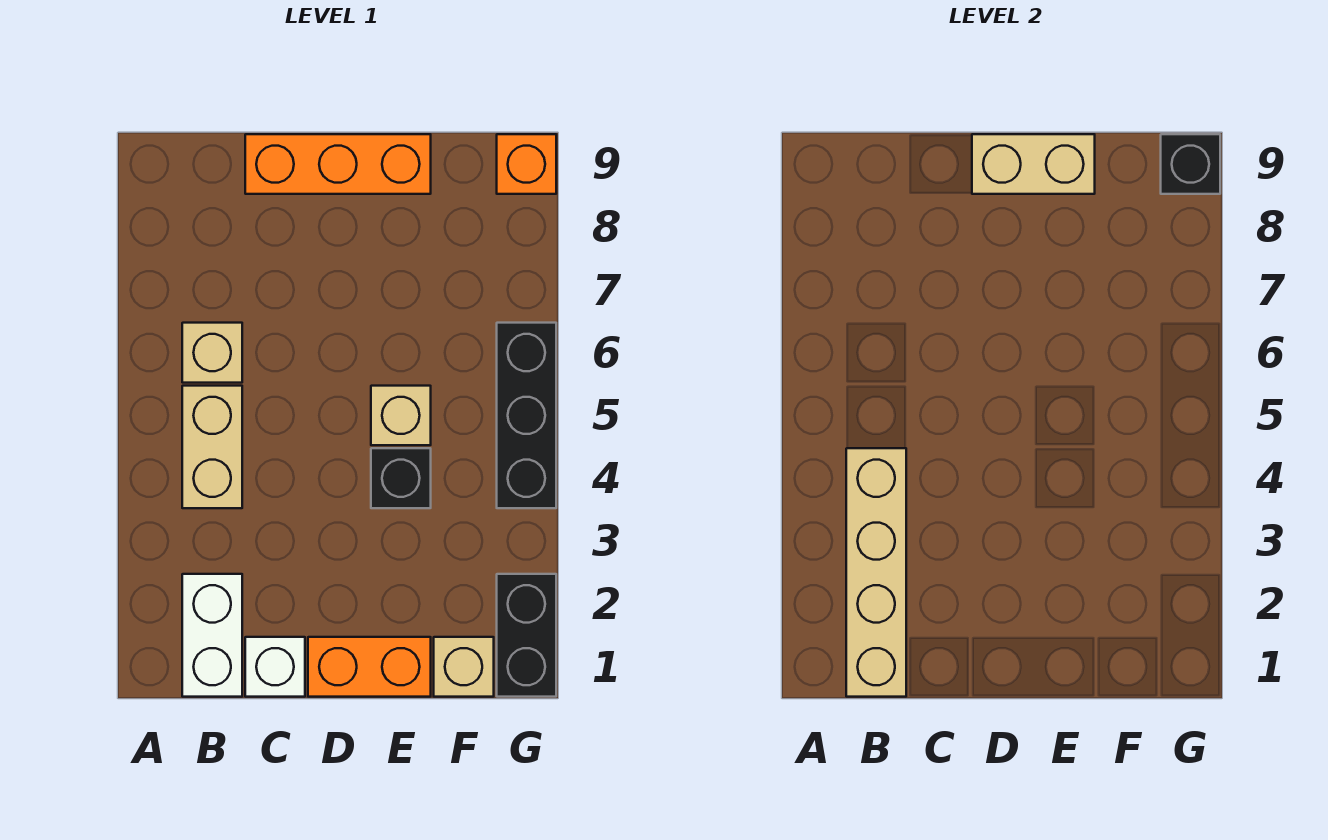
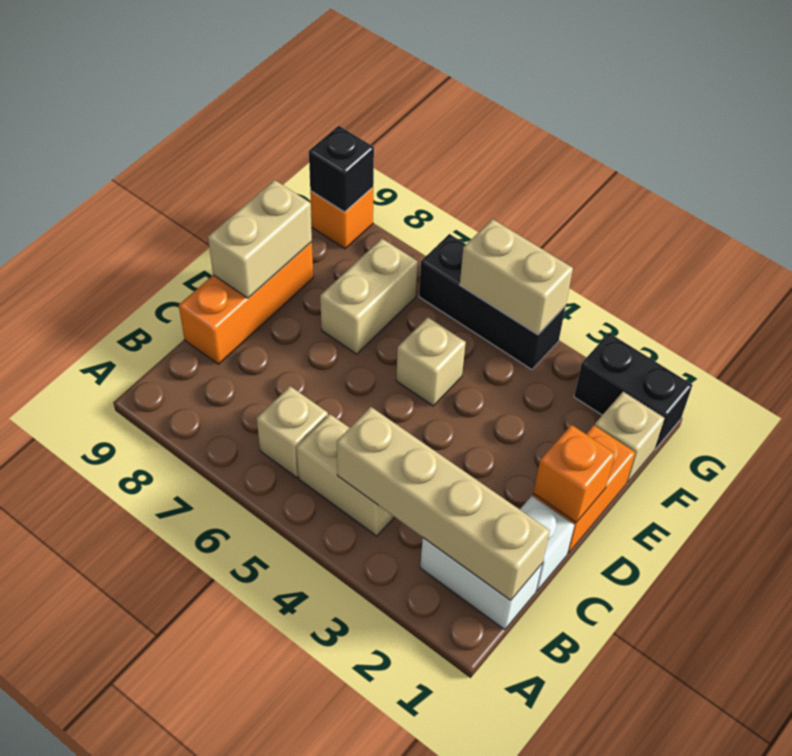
none -> orange 1x1 brick [533,425,615,522]
black 1x1 brick [371,448,431,508] -> none
none -> tan 1x2 brick [320,239,418,354]
none -> tan 1x2 brick [460,219,573,334]

